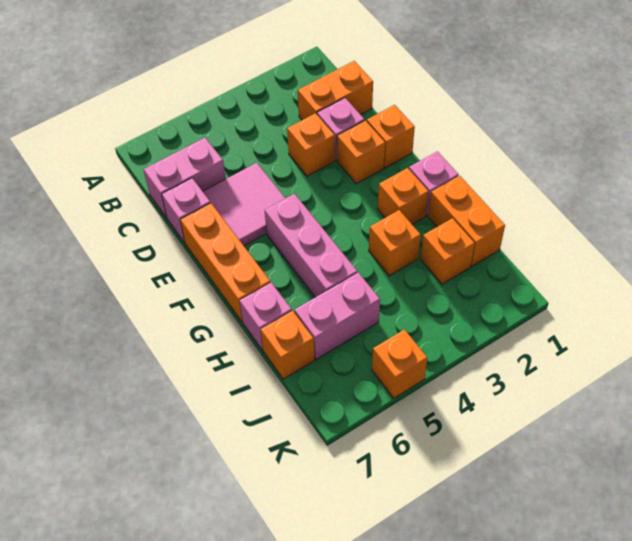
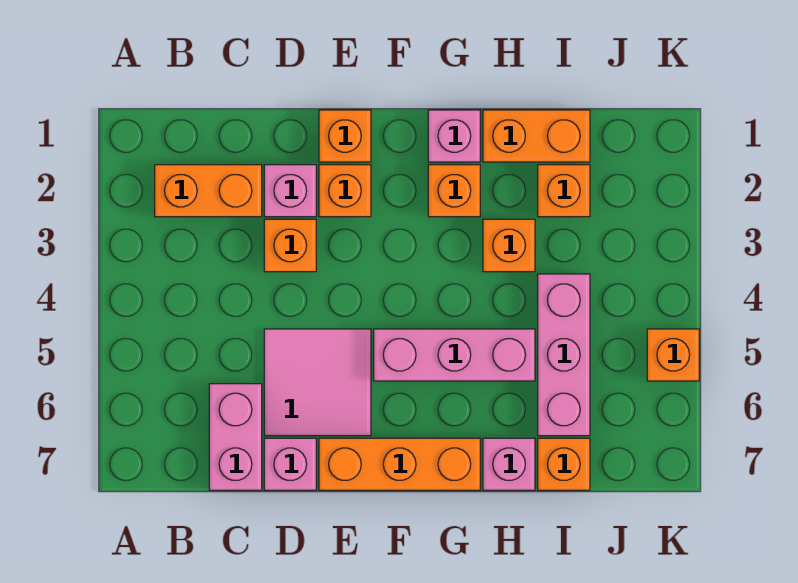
orange 1x2 brick [298,61,373,120] -> orange 1x2 brick turned to [155,165,262,217]
pink 1x2 brick [294,273,380,359] -> pink 1x3 brick [538,274,590,436]

